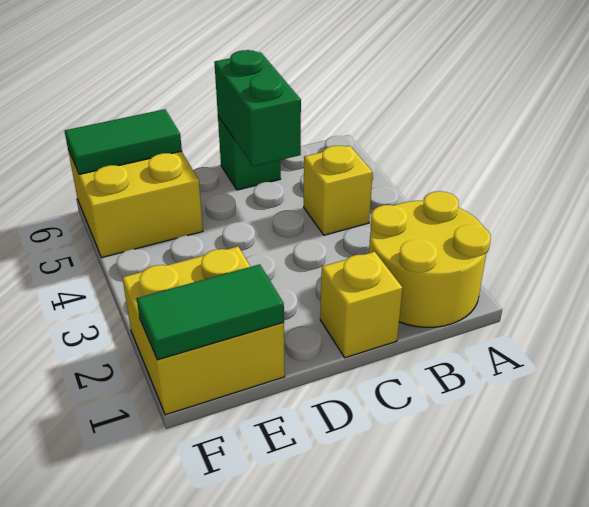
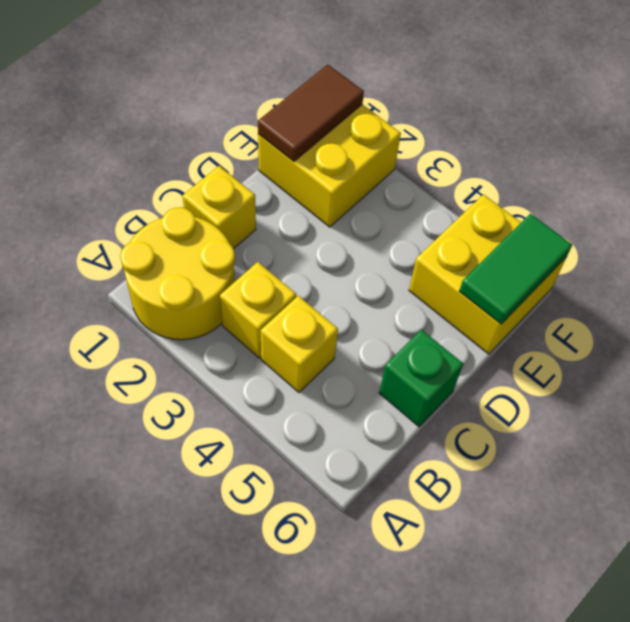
none -> yellow 1x1 brick [220,262,296,358]
green 1x2 brick [214,50,301,166] -> none
green 1x2 tile [136,264,284,360] -> brown 1x2 tile [258,65,364,161]

